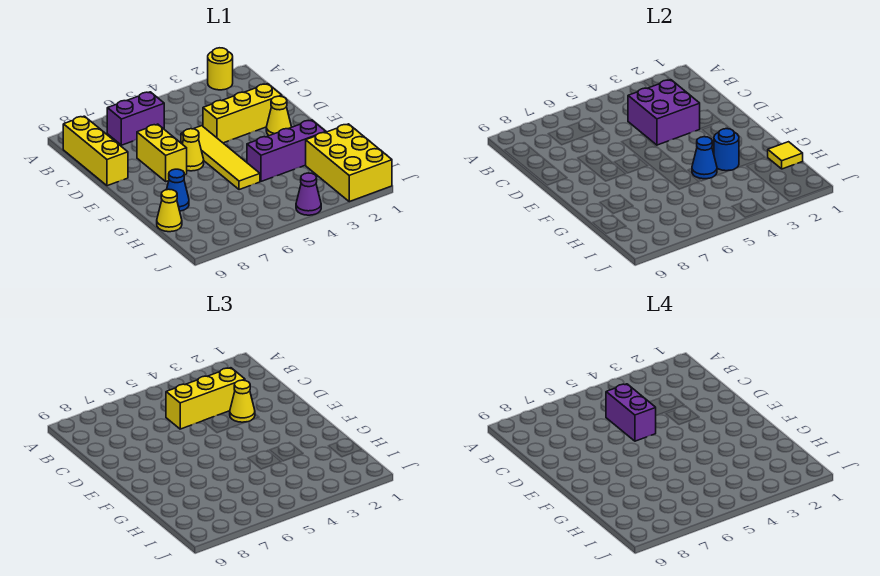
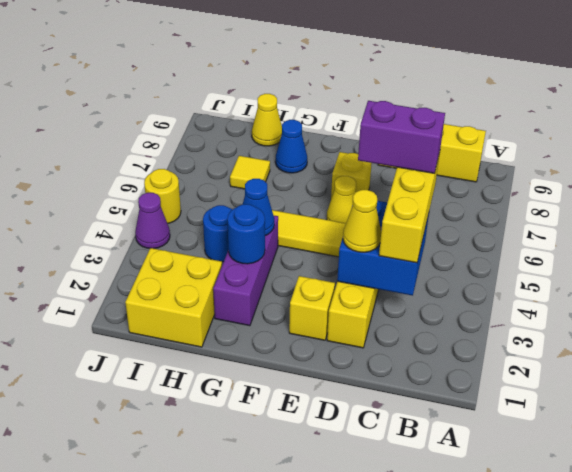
yellow 1x1 round brick [208,48,233,90] -> yellow 1x1 round brick moved to [144,169,181,224]
purple 1x2 brick [107,92,164,145] -> none
purple 2x2 brick [628,80,700,145] -> blue 2x2 brick [337,200,429,296]
yellow 1x2 brick [137,124,187,181] -> yellow 1x1 brick [331,152,372,199]
yellow 1x1 cone [266,96,291,136] -> yellow 1x1 brick [289,276,335,340]
yellow 2x3 brick [306,124,392,202] -> yellow 2x2 brick [125,248,222,347]
yellow 1x1 tile [768,142,803,169] -> yellow 1x1 tile moved to [230,156,270,189]
none -> blue 1x1 round brick [203,205,233,262]

